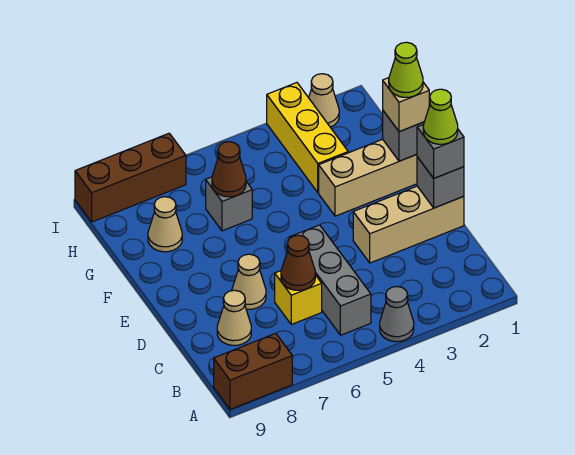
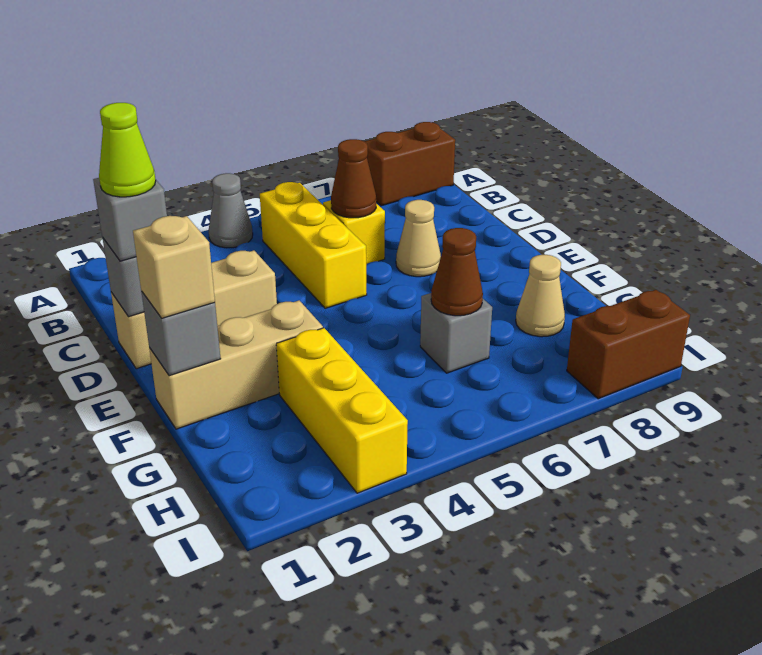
grey 1x3 brick [289,225,371,335] -> yellow 1x3 brick [260,182,367,308]
tan 1x1 cone [217,290,251,345] -> none
lime 1x1 cone [389,42,423,97] -> none
tan 1x1 cone [309,74,339,127] -> none
brown 1x3 brick [75,133,186,222] -> brown 1x2 brick [567,290,690,399]

